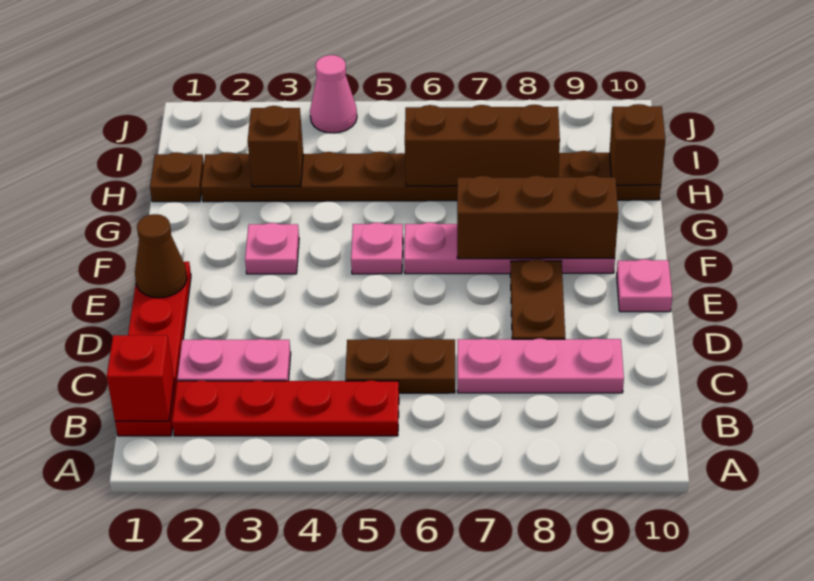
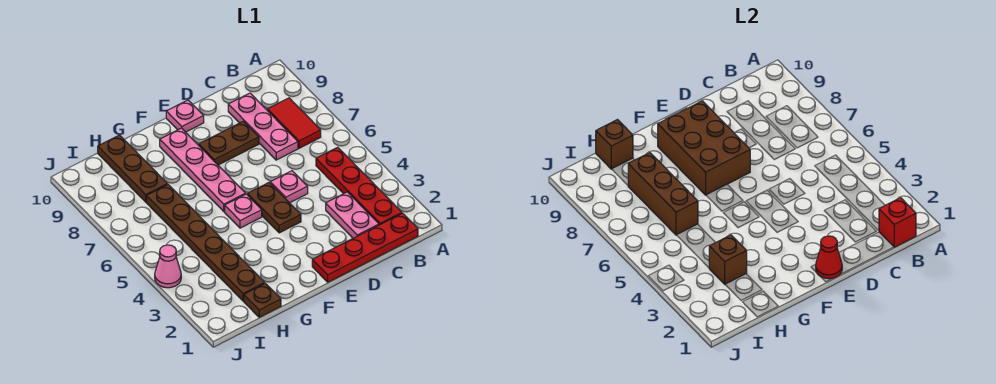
none -> red 1x2 tile [267,98,321,148]
brown 1x2 plate [345,339,455,393] -> brown 1x2 plate moved to [247,183,301,233]
brown 1x1 cone [135,214,187,298] -> red 1x1 cone [816,236,842,279]
pink 1x1 plate [245,223,299,274] -> pink 1x1 plate moved to [270,171,308,203]
brown 1x3 brick [457,175,618,259] -> brown 2x3 brick [658,101,750,195]

